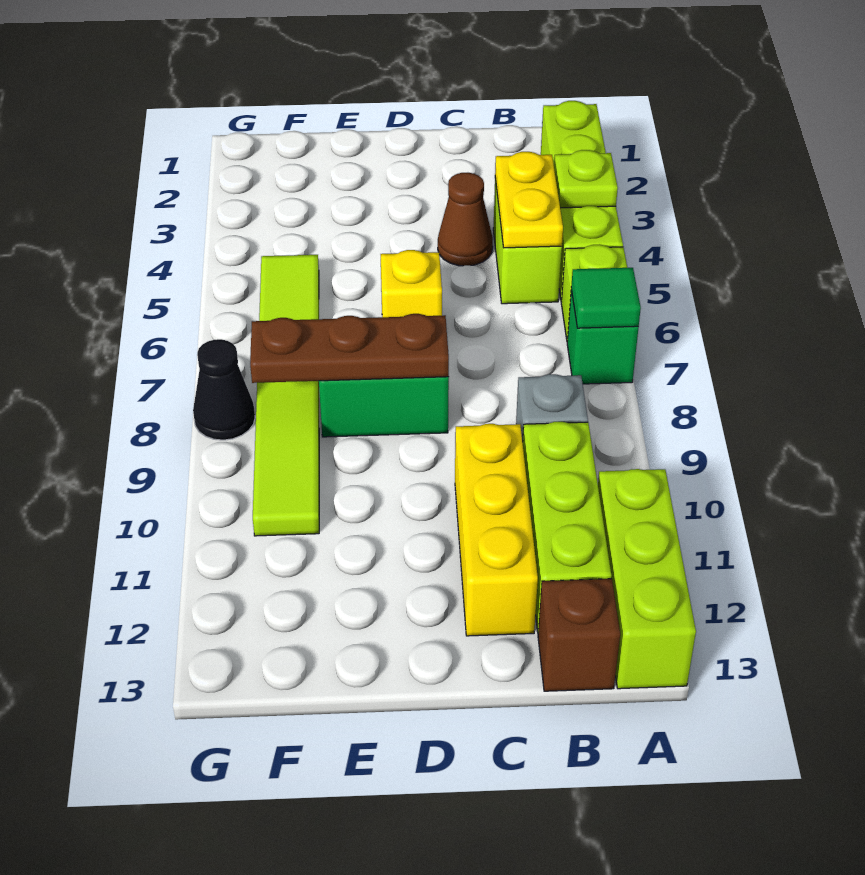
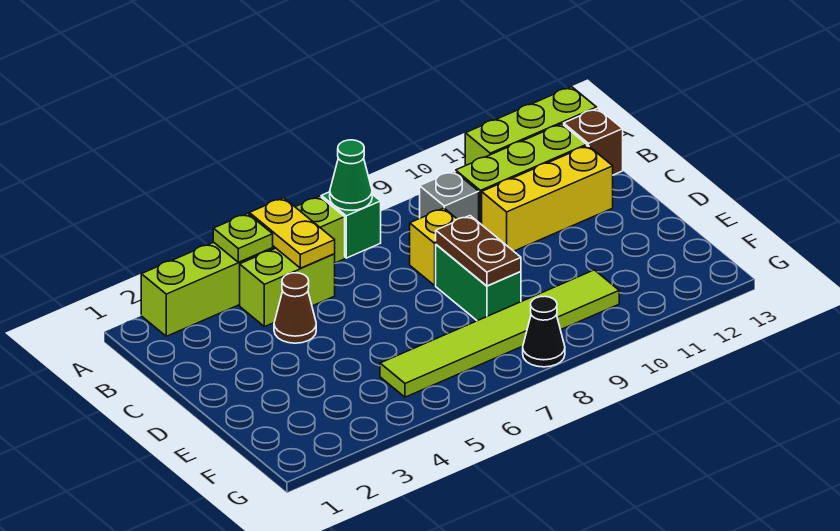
green 1x1 tile [571,268,641,328] -> green 1x1 cone [330,140,372,210]
yellow 1x2 plate [495,152,563,248] -> yellow 1x2 plate turned to [249,198,335,268]
yellow 1x1 brick [381,250,442,317] -> yellow 1x1 brick moved to [410,208,457,285]
brown 1x3 plate [250,314,449,383] -> brown 1x2 plate [436,216,521,286]

